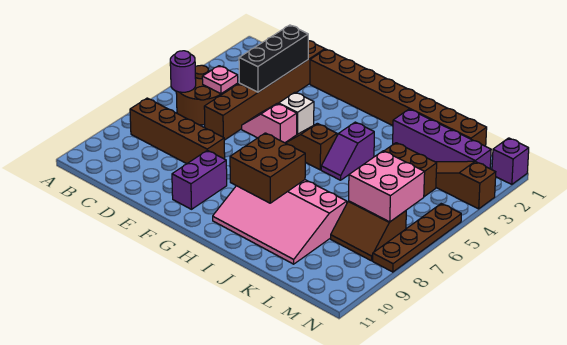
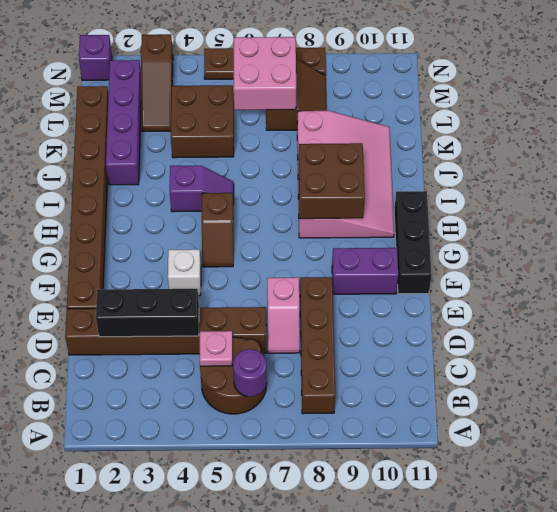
pink 1x2 slope [242,103,297,143] -> pink 1x2 slope moved to [267,277,300,353]
none -> black 1x3 brick [394,191,432,294]

